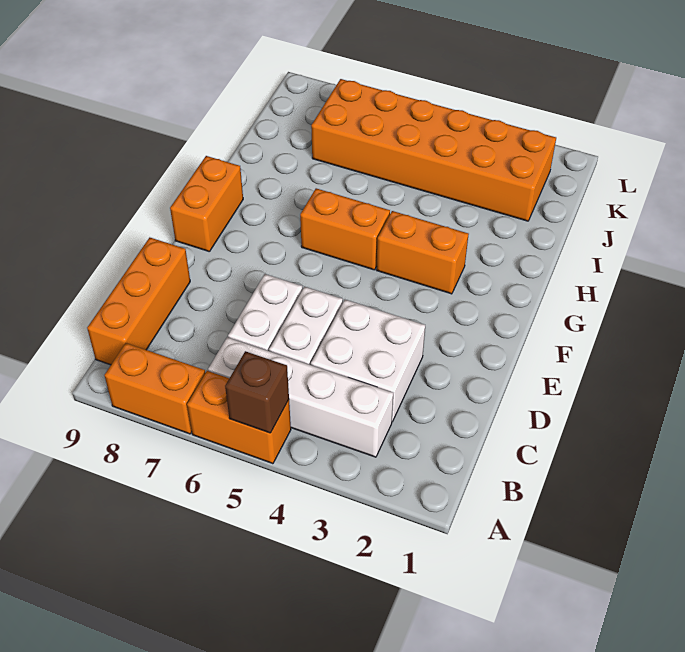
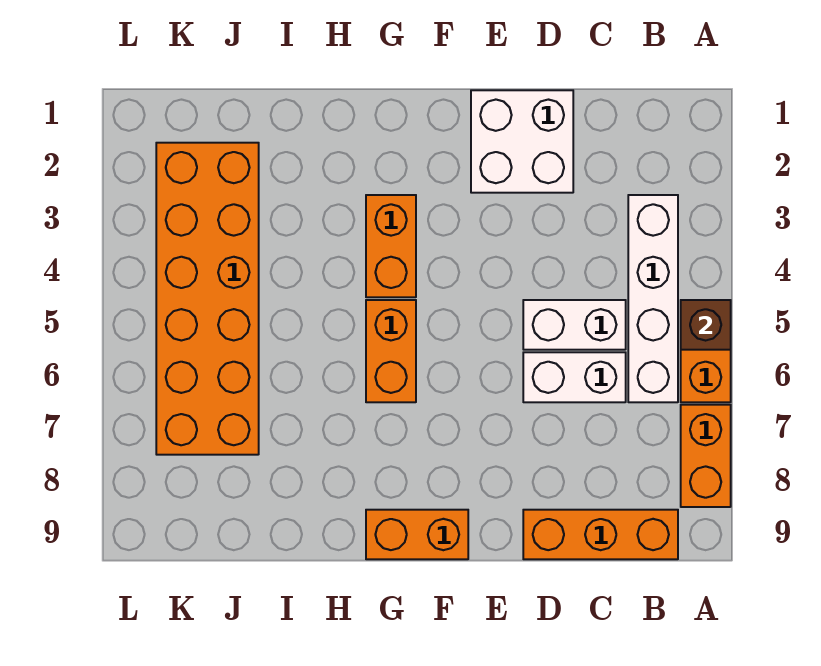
white 2x2 brick [311,300,425,422] -> white 2x2 brick moved to [471,90,573,193]

